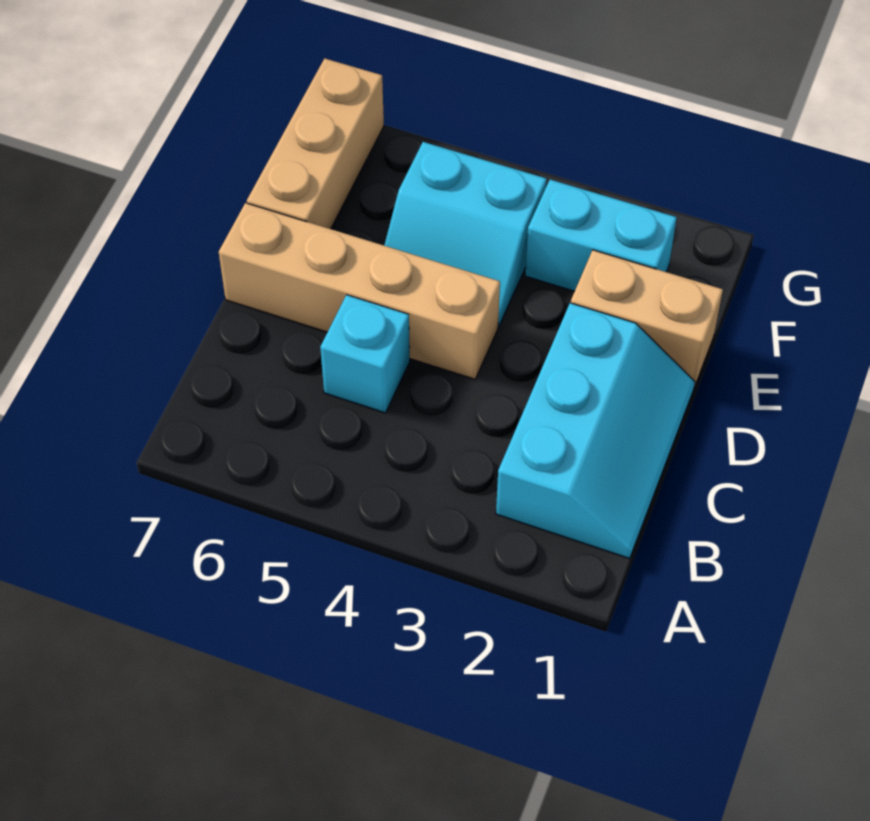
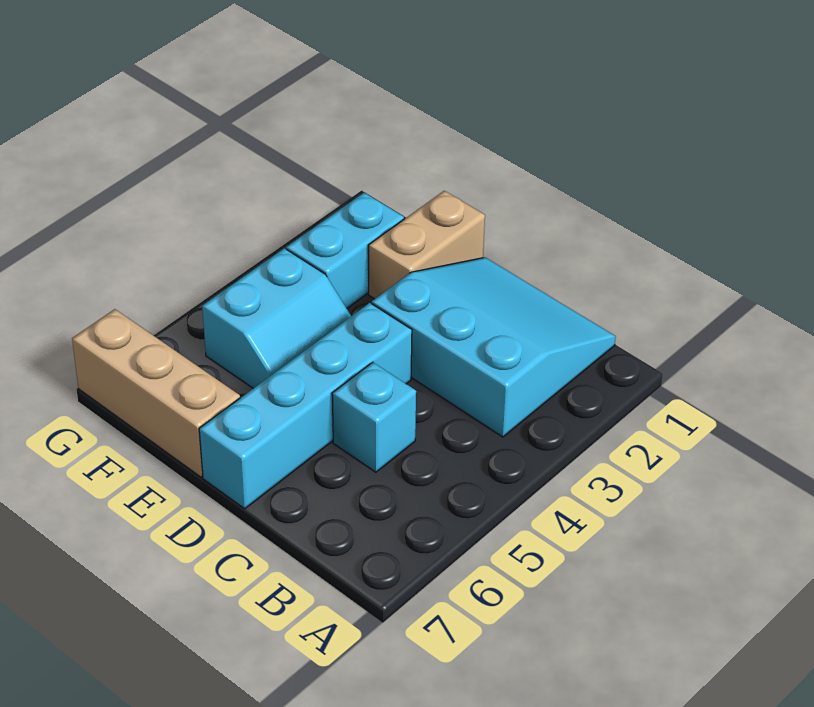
cyan 2x3 slope [496,303,695,559] -> cyan 3x3 slope [371,257,616,437]
tan 1x4 brick [219,203,500,379] -> cyan 1x4 brick [199,303,412,509]

